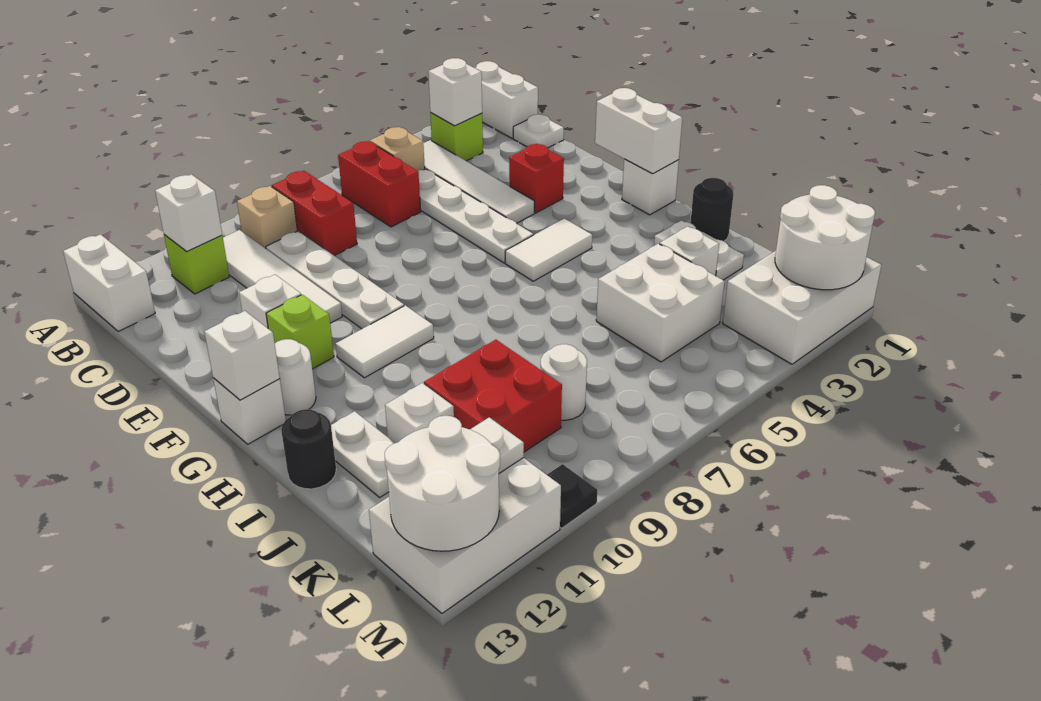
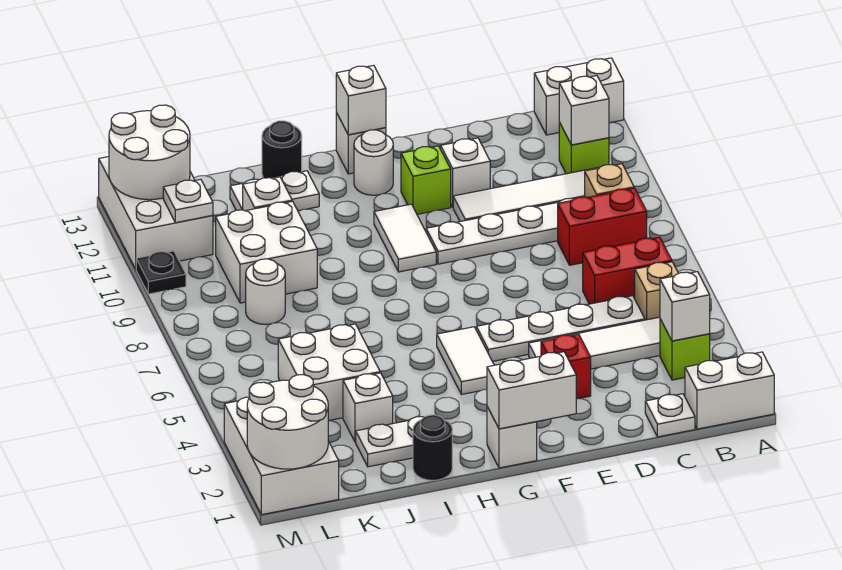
red 2x2 brick [424,340,562,452] -> white 2x2 brick [216,201,317,303]

